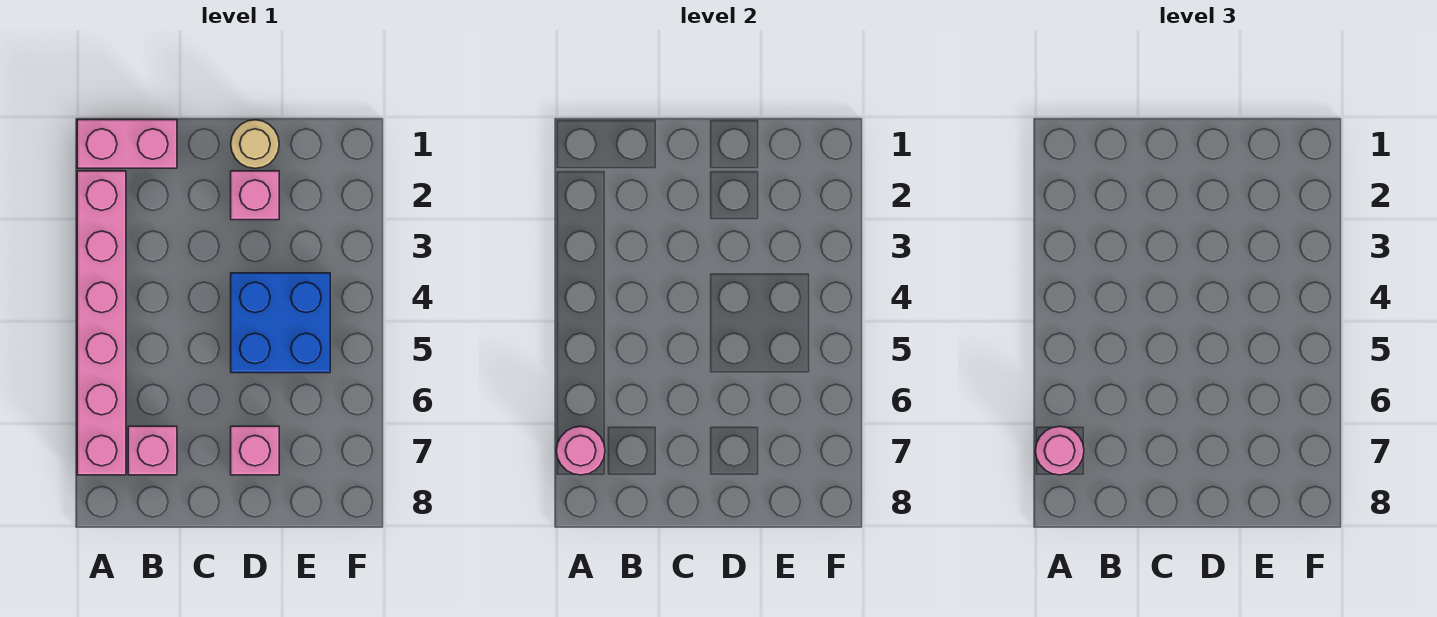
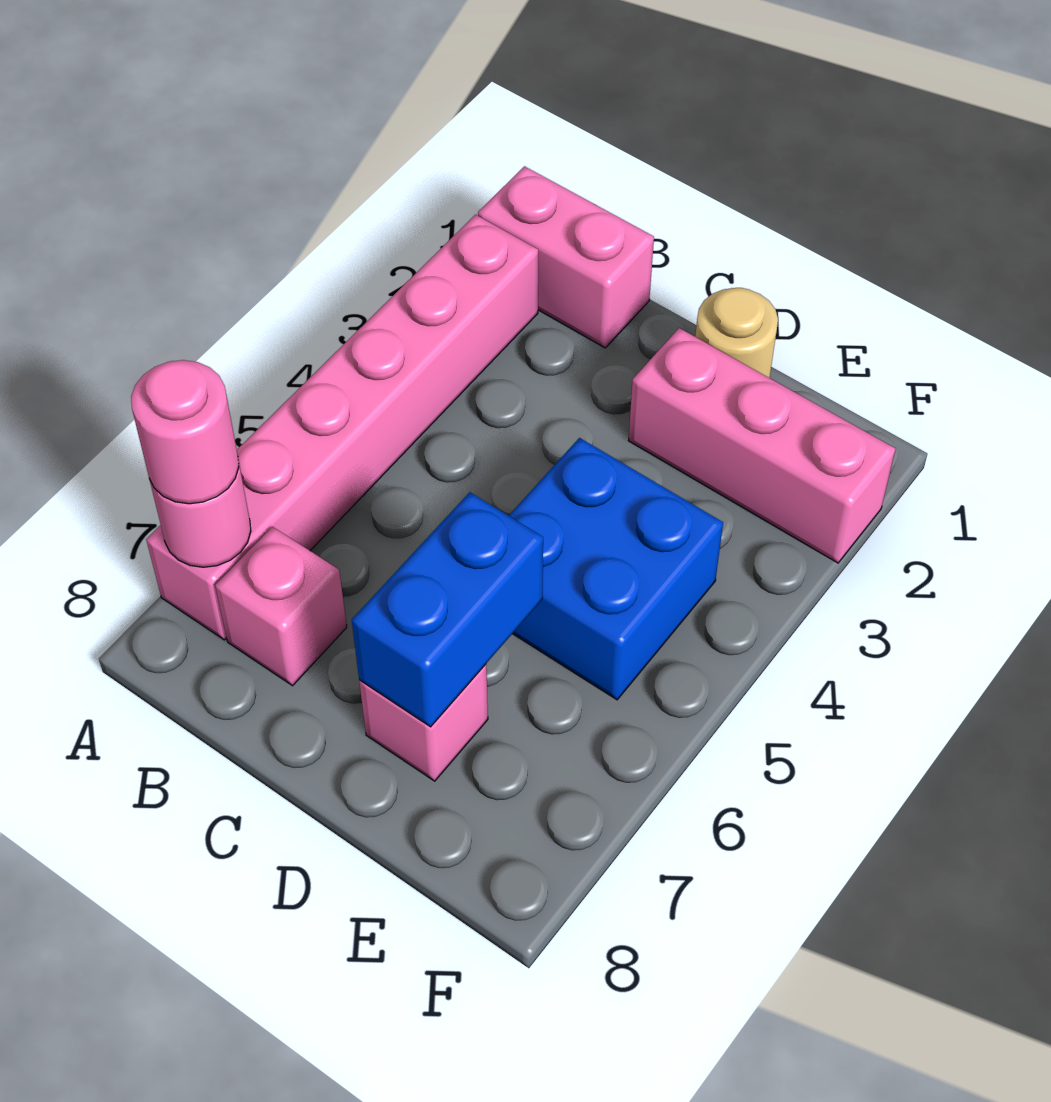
pink 1x1 brick [231,171,279,220] -> pink 1x3 brick [628,328,896,563]
none -> blue 1x2 brick [352,492,543,727]

